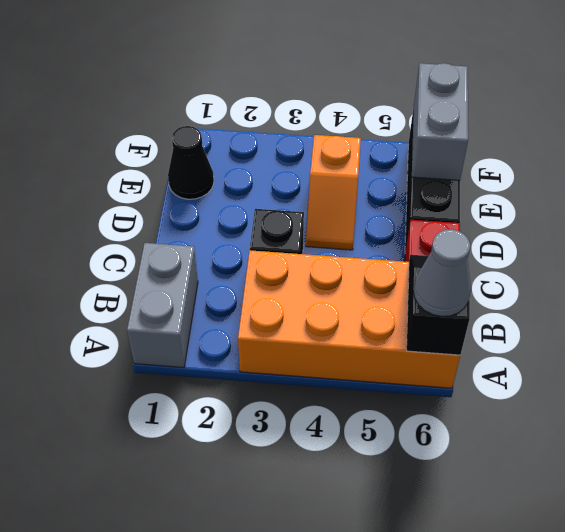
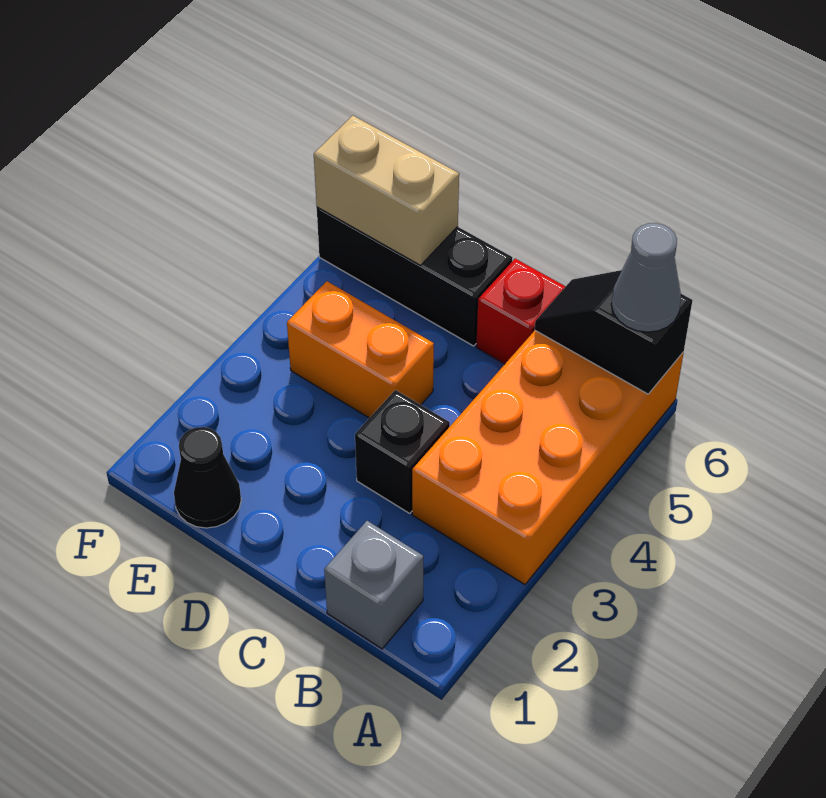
grey 1x2 brick [127,243,198,368] -> grey 1x1 brick [324,521,423,649]
orange 1x2 slope [306,135,361,250] -> orange 1x2 brick [287,281,434,418]
grey 1x2 brick [412,63,468,180] -> tan 1x2 brick [314,116,459,265]

